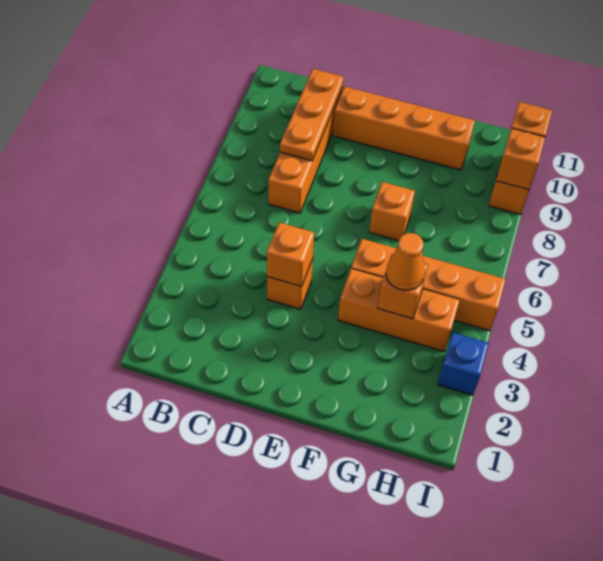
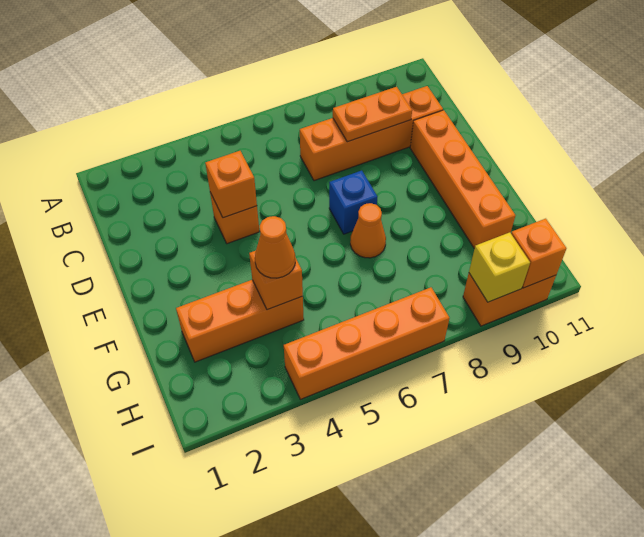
orange 1x3 plate [280,69,343,161] -> orange 1x2 plate [333,87,412,142]
orange 1x3 brick [338,269,460,352] -> orange 1x3 brick turned to [176,280,304,362]
orange 1x4 brick [351,239,506,331] -> orange 1x4 brick turned to [284,287,449,399]
orange 1x1 brick [369,182,415,241] -> orange 1x1 cone [350,203,386,258]
blue 1x1 brick [437,332,489,395] -> blue 1x1 brick moved to [329,171,377,234]
orange 1x1 brick [496,128,545,190] -> yellow 1x1 brick [469,232,530,302]

